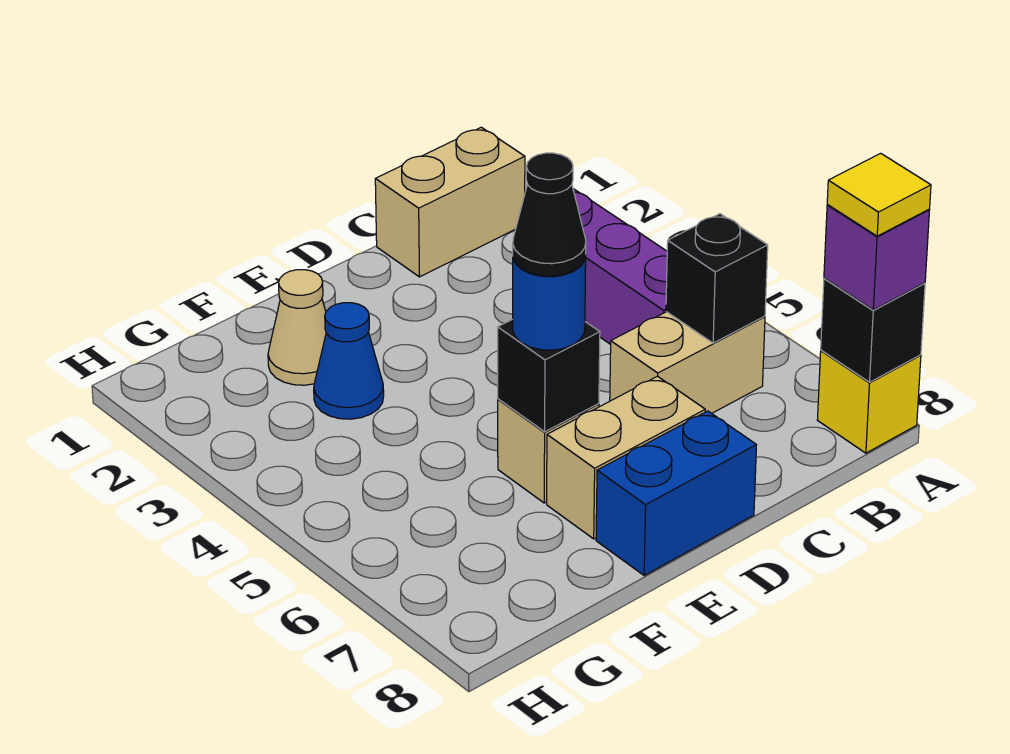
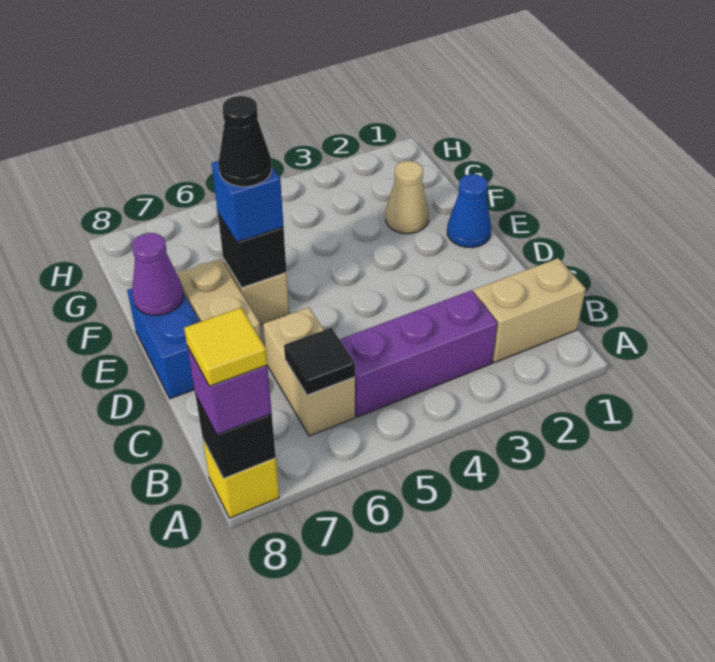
tan 1x2 brick [375,127,525,277] -> tan 1x2 brick turned to [473,258,586,363]
black 1x1 brick [666,214,768,343] -> black 1x1 tile [284,328,355,395]
blue 1x1 round brick [513,255,586,350] -> blue 1x1 brick [212,161,283,242]
none -> purple 1x1 cone [132,233,184,315]
blue 1x1 cone [314,303,384,419] -> blue 1x1 cone moved to [447,174,491,248]

